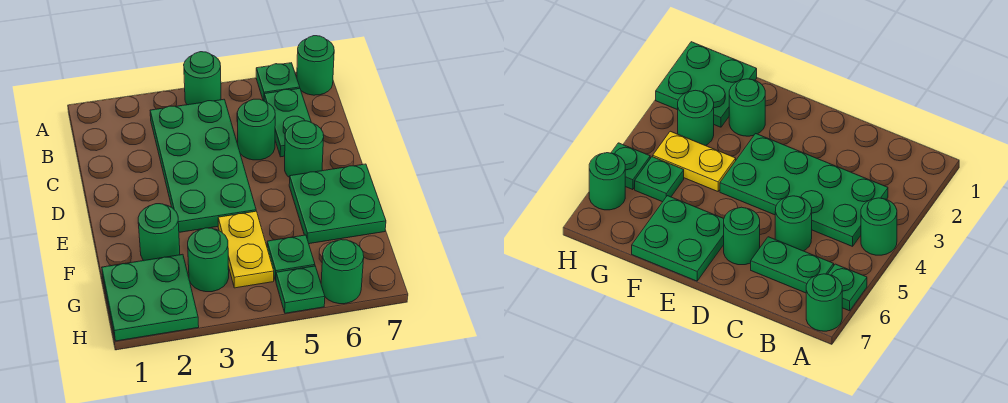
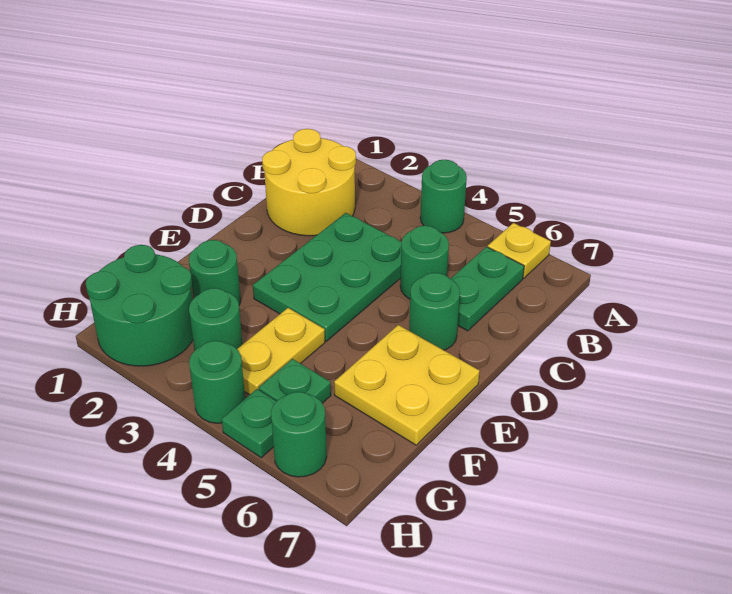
green 1x1 plate [256,63,300,101] -> yellow 1x1 plate [488,223,551,278]
green 1x1 round brick [297,36,334,95] -> green 1x1 round brick moved to [189,341,245,423]
none -> yellow 2x2 round brick [262,129,356,236]
green 2x4 plate [150,99,256,232] -> green 2x3 plate [253,213,401,341]
green 2x2 plate [289,164,386,244] -> yellow 2x2 plate [334,325,479,445]
green 2x2 plate [102,254,199,341] -> green 2x2 round brick [86,245,193,366]

